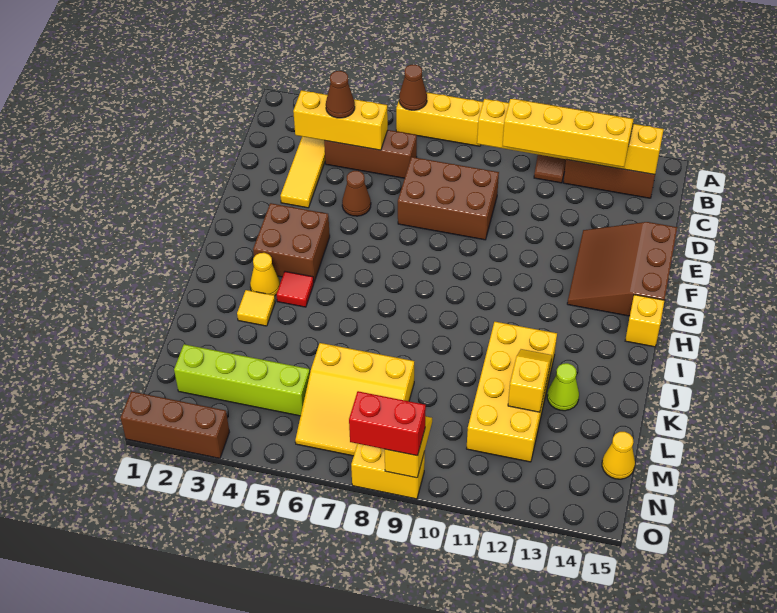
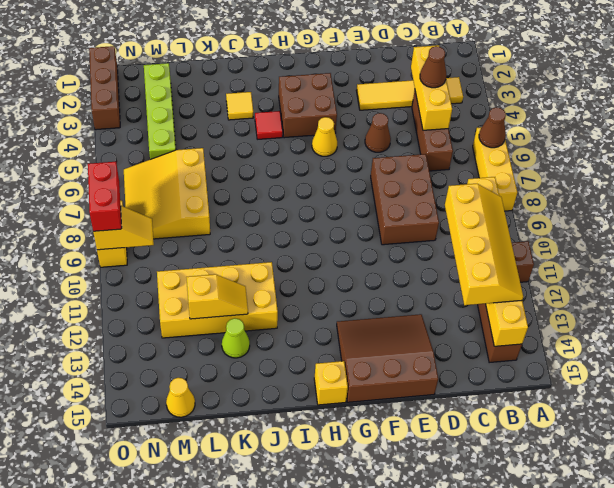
yellow 1x1 cone [250,253,280,296] -> yellow 1x1 cone moved to [312,117,337,156]

